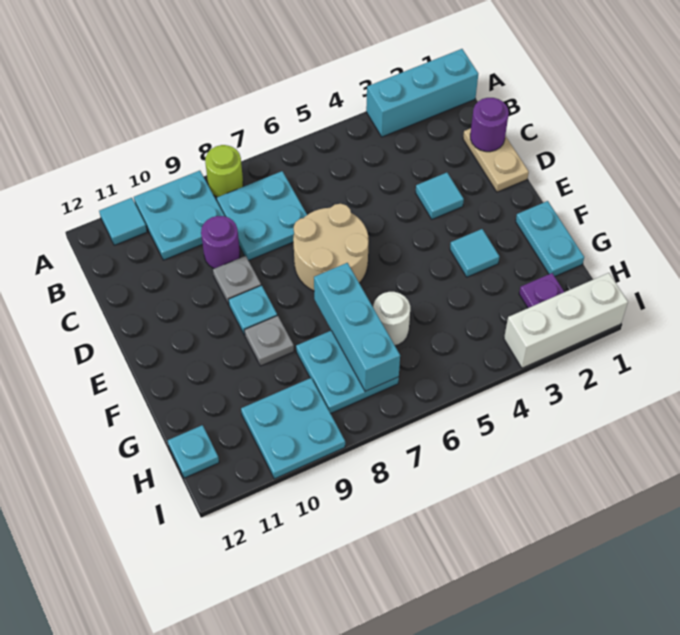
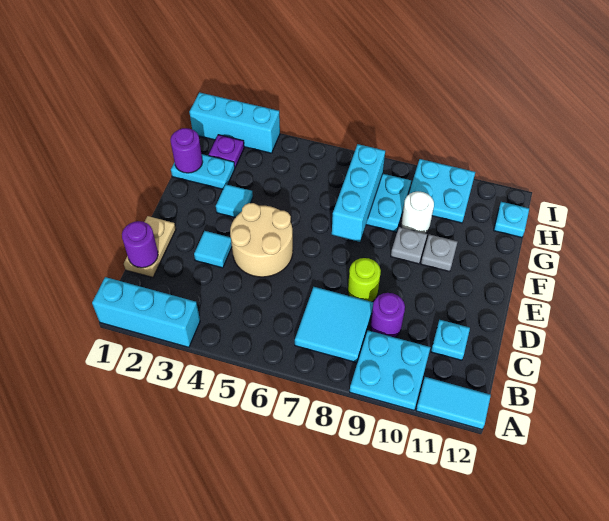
lime 1x1 round brick [205,145,243,197] -> lime 1x1 round brick moved to [348,258,381,302]
cyan 1x1 tile [99,198,147,245] -> cyan 1x2 tile [416,377,491,429]
cyan 2x2 plate [217,171,307,260] -> cyan 2x2 tile [295,287,373,363]
tan 2x2 round brick [293,204,369,291] -> tan 2x2 round brick moved to [230,203,293,277]
grey 1x1 plate [213,256,261,305] -> grey 1x1 plate moved to [421,234,457,272]
cyan 1x1 plate [228,285,277,335] -> cyan 1x1 plate moved to [431,320,470,360]
cyan 1x2 plate [516,201,584,276] -> cyan 1x2 plate turned to [171,154,235,189]
none -> purple 1x1 round brick [170,128,203,173]
white 1x1 round brick [373,292,410,345] -> white 1x1 round brick moved to [401,192,434,233]
white 1x3 brick [504,273,628,368] -> cyan 1x3 brick [190,92,280,153]

